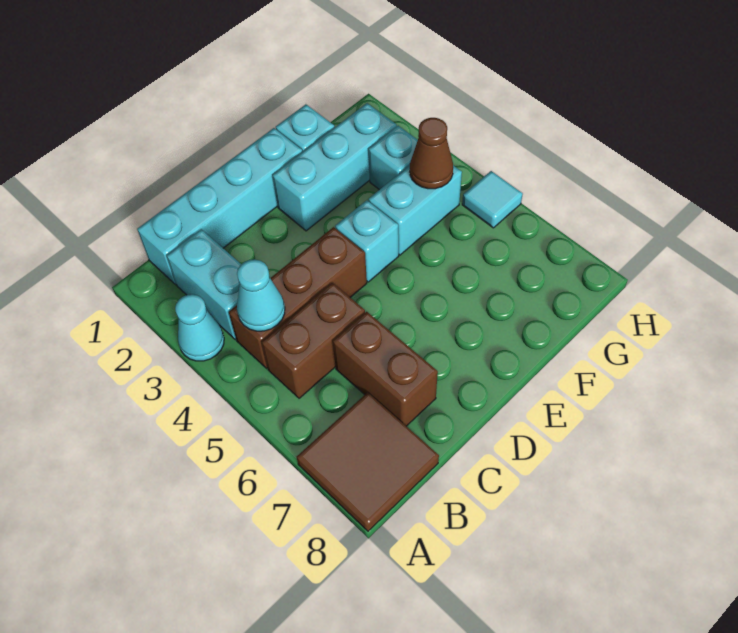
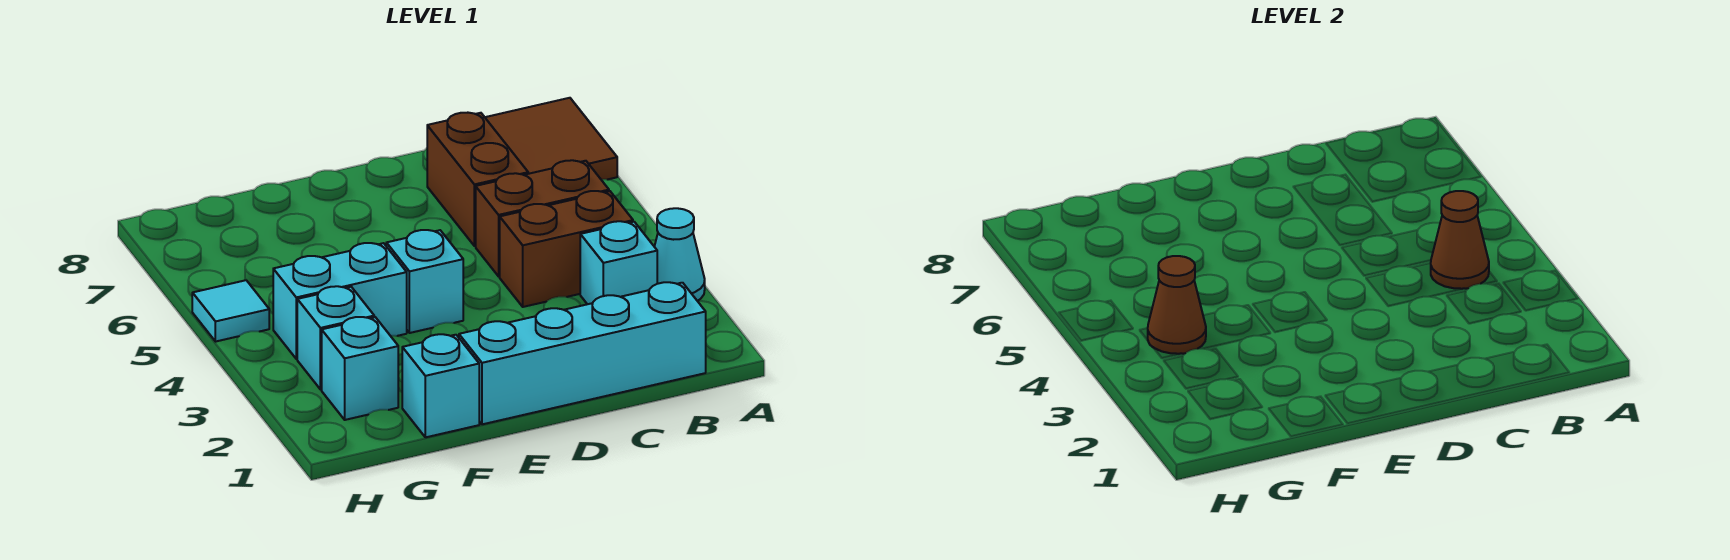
cyan 1x2 brick [166,229,241,340] -> cyan 1x1 brick [580,221,657,304]
brown 1x3 brick [229,227,367,368] -> brown 1x2 brick [500,191,633,307]
cyan 1x1 cone [237,259,285,331] -> brown 1x1 cone [1431,191,1489,289]
cyan 1x3 brick [272,103,397,231] -> cyan 1x1 brick [322,317,398,420]

